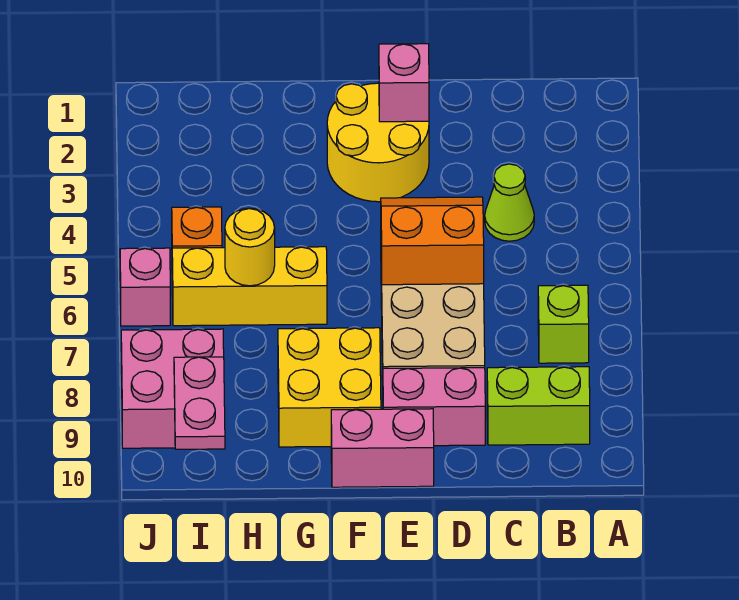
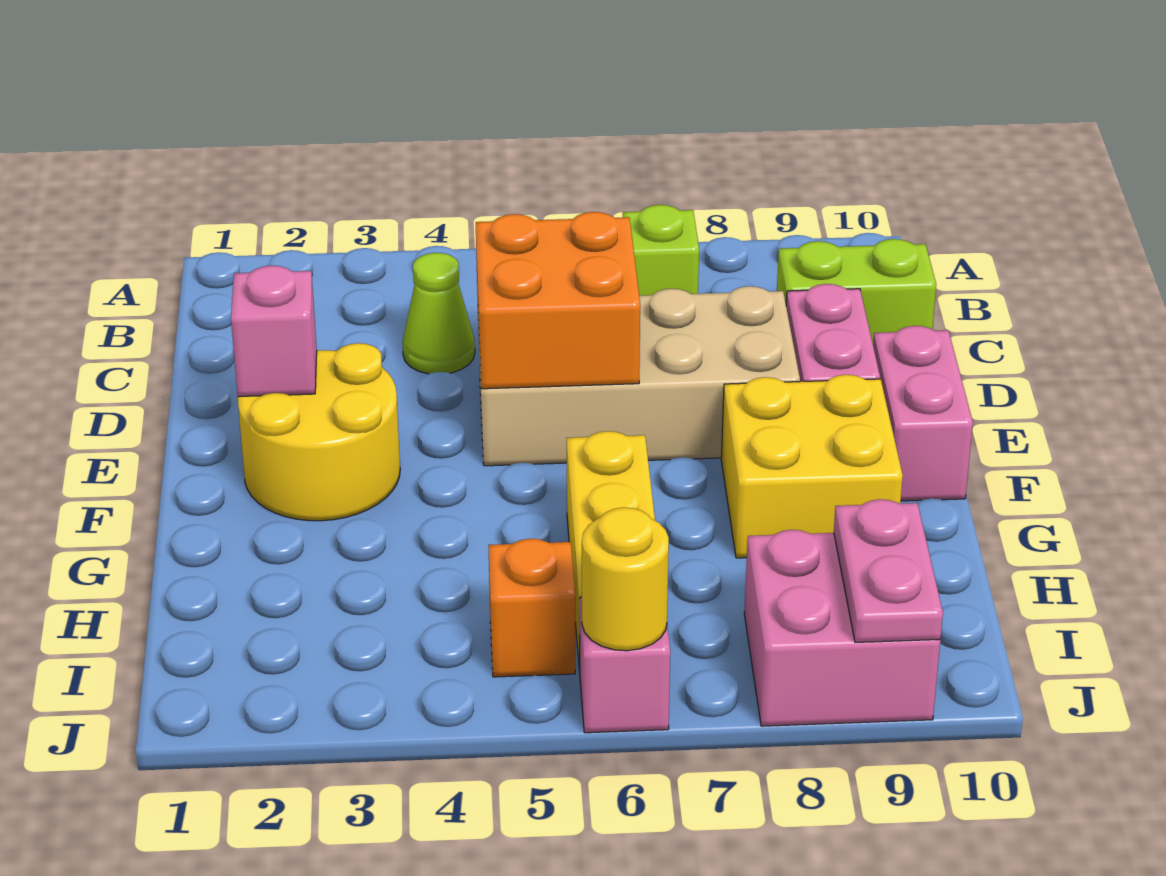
lime 1x2 brick [487,367,590,445] -> lime 1x2 brick turned to [777,239,936,343]
orange 2x2 slope [381,197,484,285] -> orange 2x2 brick [476,212,640,389]
yellow 1x1 round brick [225,208,275,286] -> yellow 1x1 round brick moved to [582,507,669,651]
pink 1x2 plate [174,357,225,449] -> pink 1x2 plate turned to [834,499,943,642]

